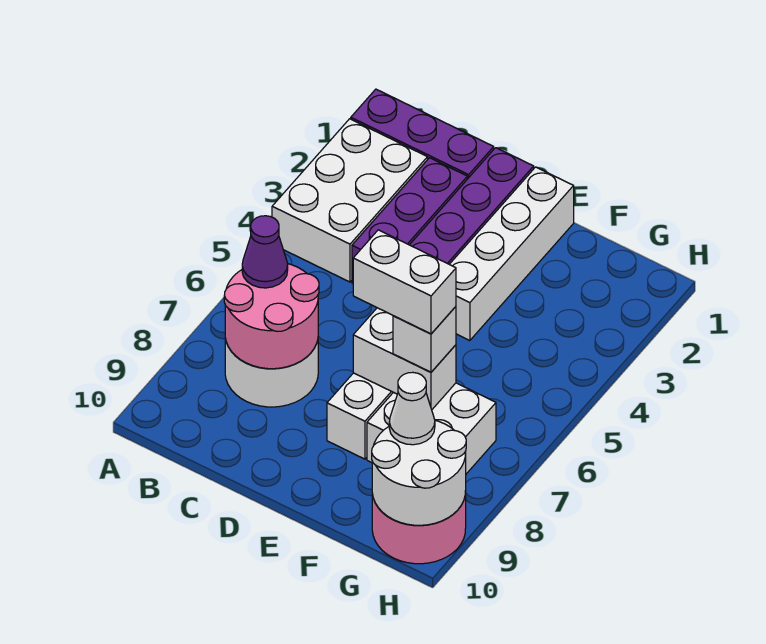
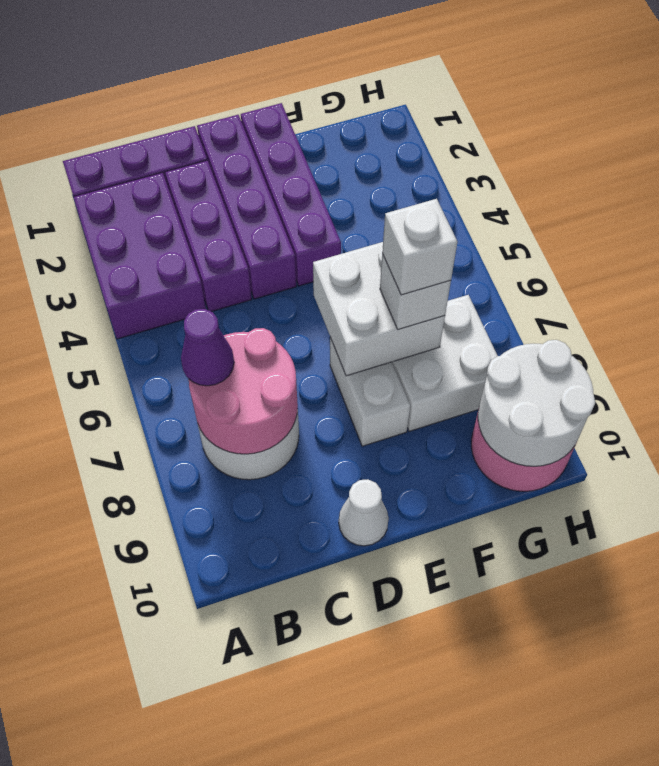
white 2x3 brick [272,119,428,282] -> purple 2x3 brick [74,173,206,339]
white 1x4 brick [450,167,574,341] -> purple 1x4 brick [241,103,341,286]
white 1x2 brick [353,308,456,409] -> white 2x2 brick [313,242,445,376]
white 1x2 brick [353,230,456,334] -> white 1x1 brick [382,199,457,295]
white 1x1 cone [389,372,435,445] -> white 1x1 cone moved to [339,479,389,546]

